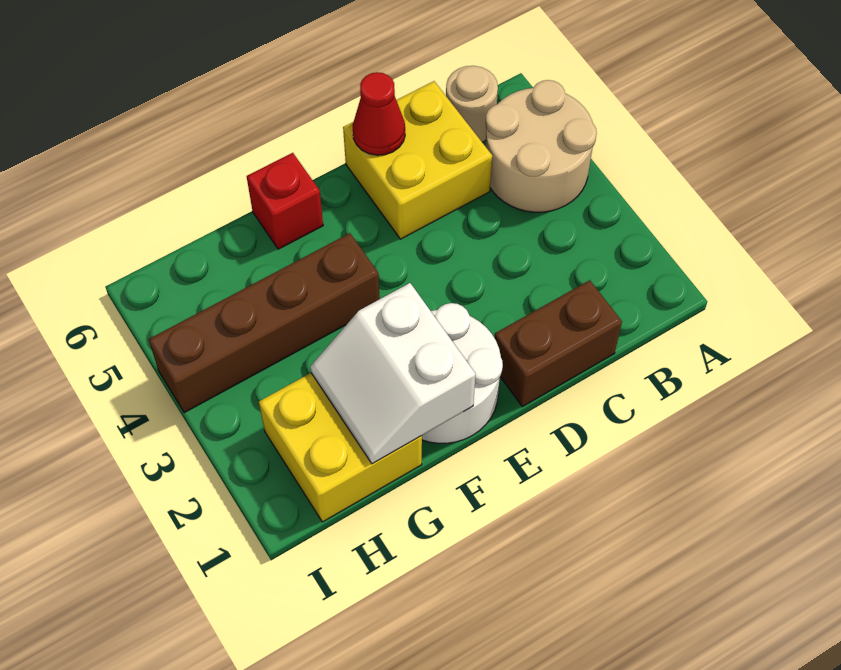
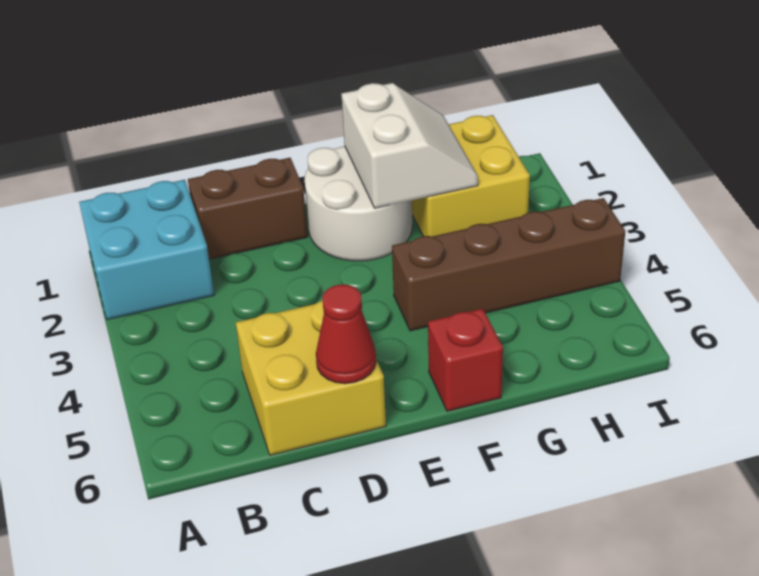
none -> cyan 2x2 brick [79,180,214,320]
tan 2x2 round brick [485,80,597,212] -> none
tan 1x1 round brick [446,66,498,142] -> none

